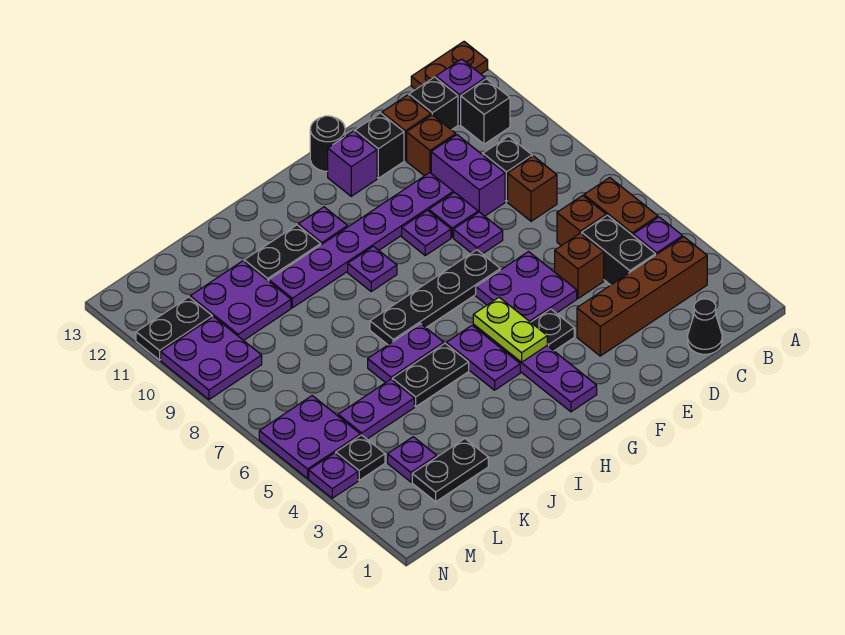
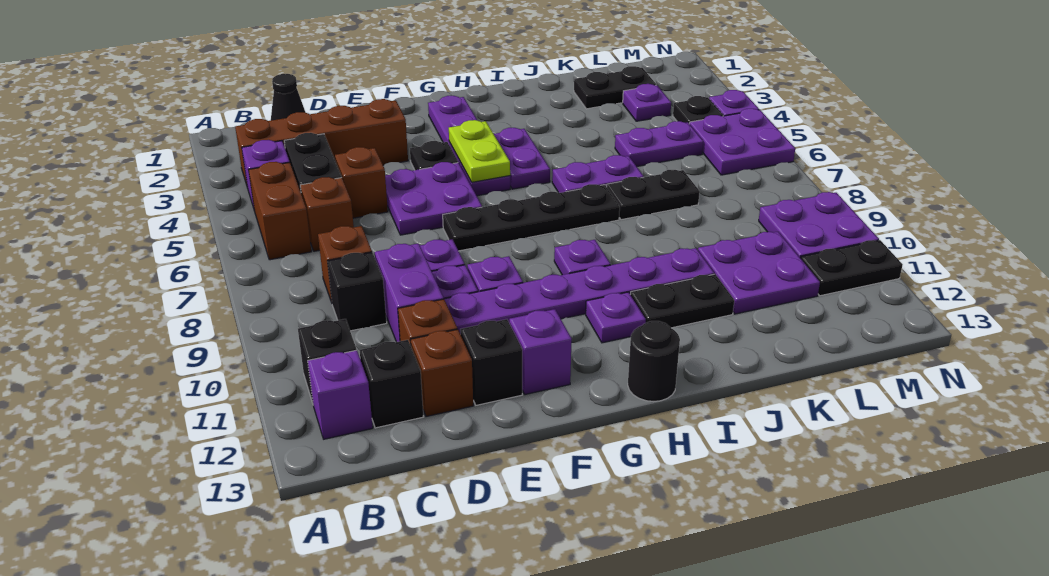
brown 1x2 plate [411,42,488,89] -> none
black 1x1 round brick [310,116,345,171] -> black 1x1 round brick moved to [628,321,680,402]
black 1x2 plate [392,343,469,406] -> black 1x2 plate moved to [607,170,700,220]

